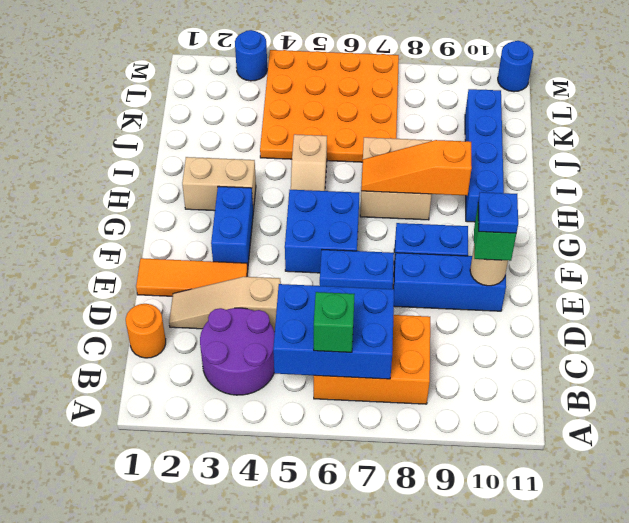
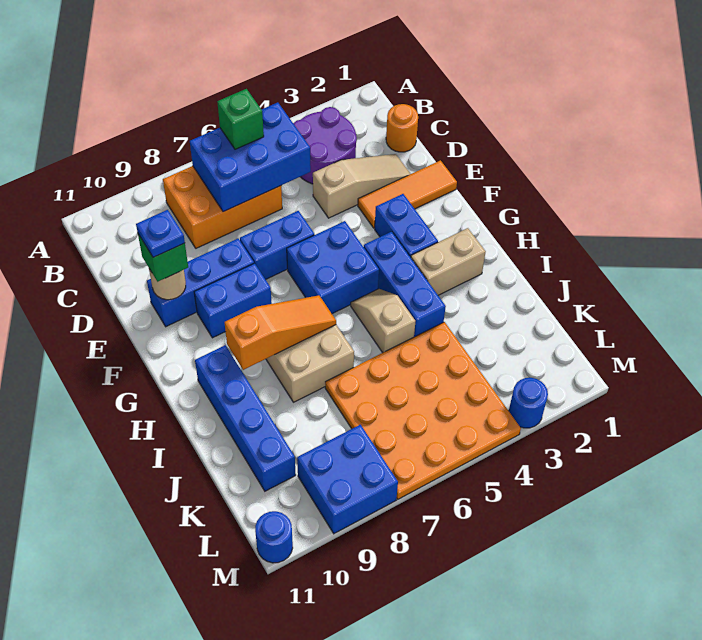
none -> blue 1x3 brick [364,232,446,337]
none -> blue 2x2 brick [297,425,398,533]

